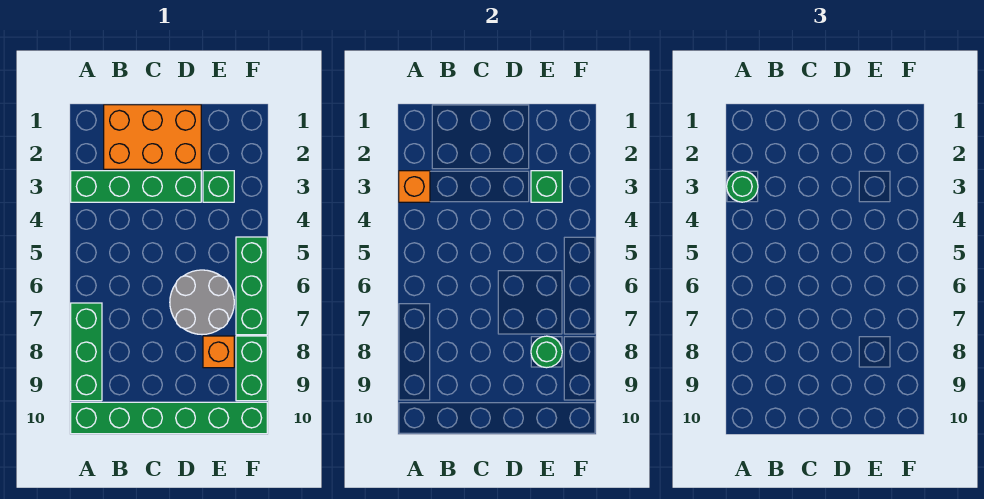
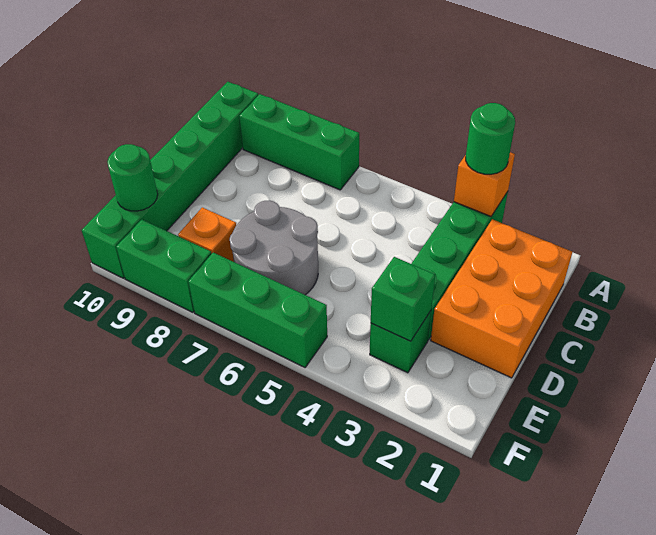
green 1x1 round brick [531,336,562,368] -> green 1x1 round brick moved to [107,144,158,211]

